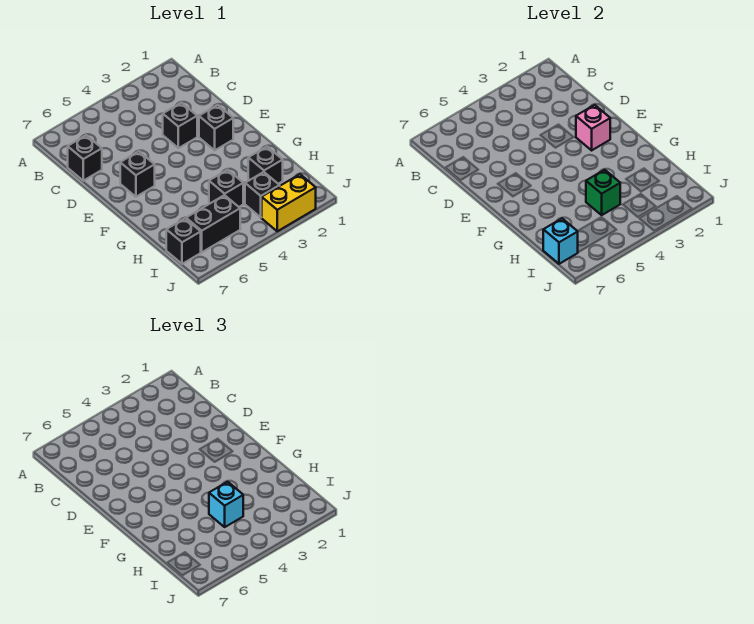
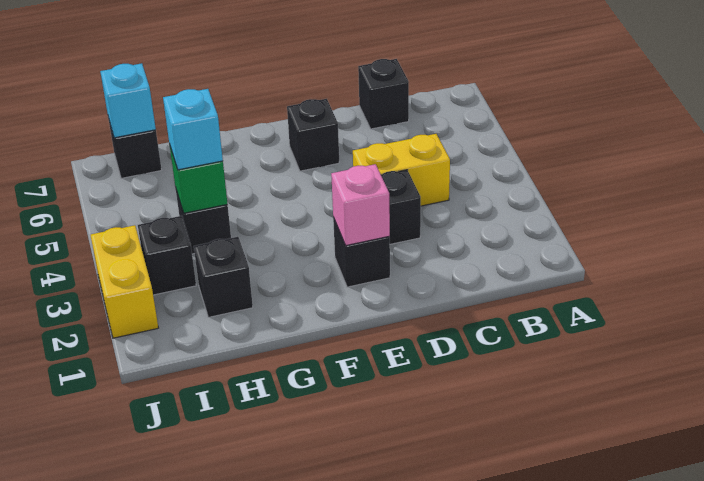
none -> yellow 1x2 brick [353,134,450,206]
black 1x2 brick [186,195,240,252] -> none

